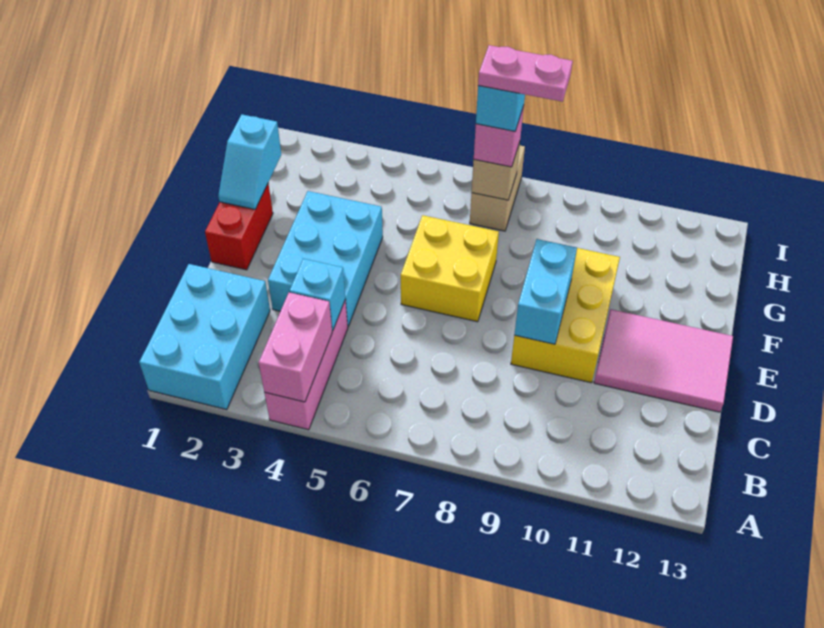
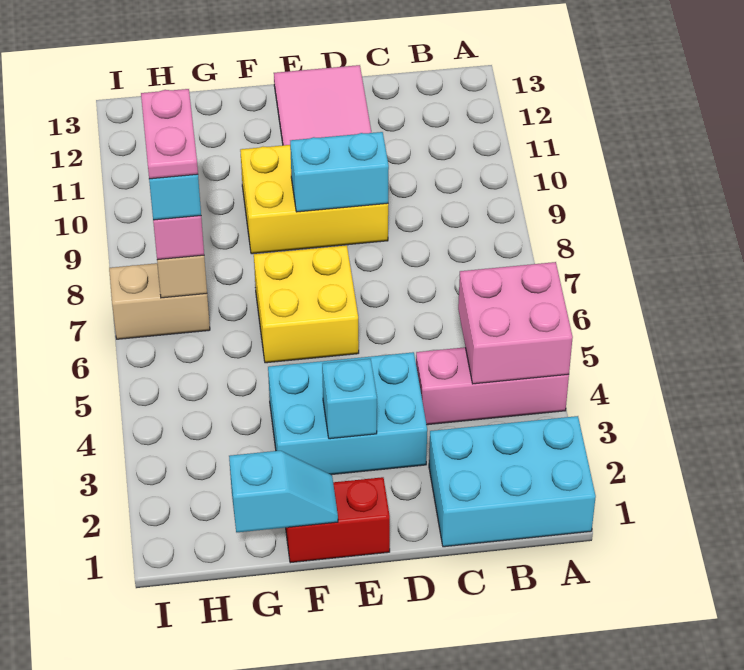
pink 1x2 brick [259,292,332,402] -> pink 2x2 brick [458,262,573,384]
cyan 1x1 brick [290,259,345,331] -> cyan 1x1 brick moved to [322,359,377,439]

